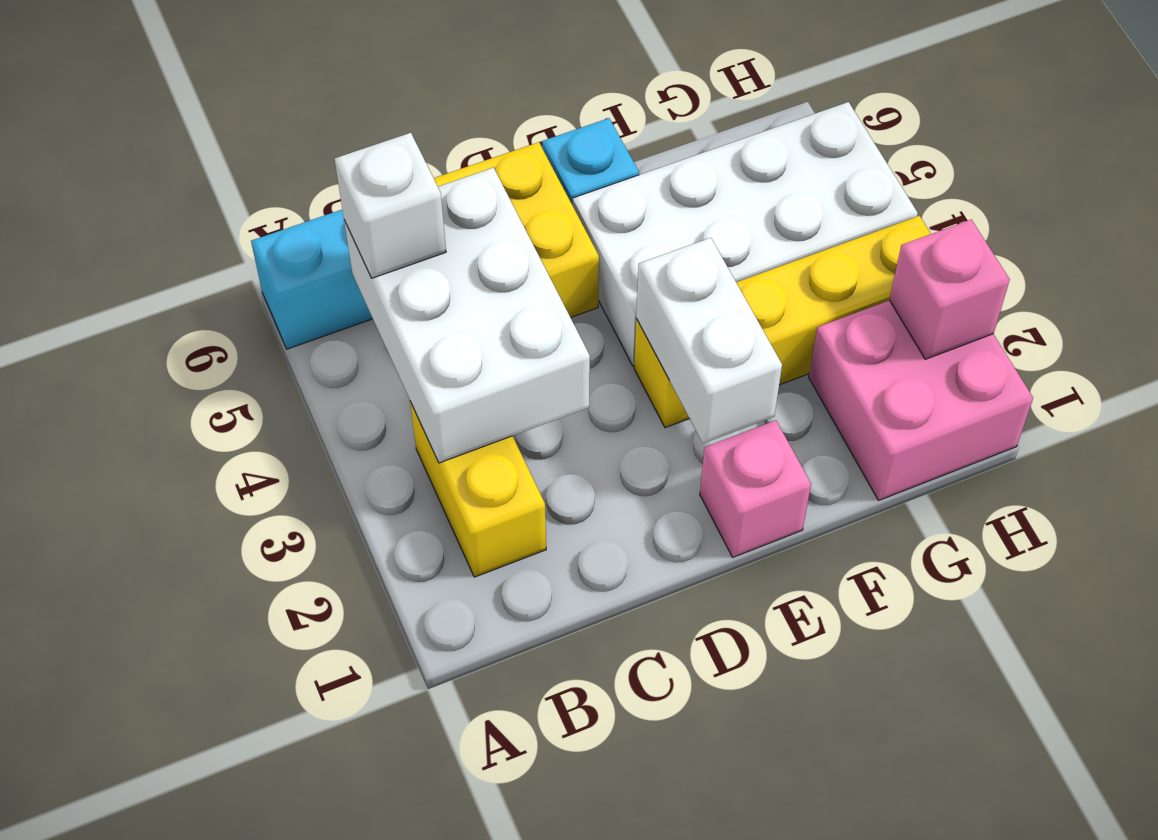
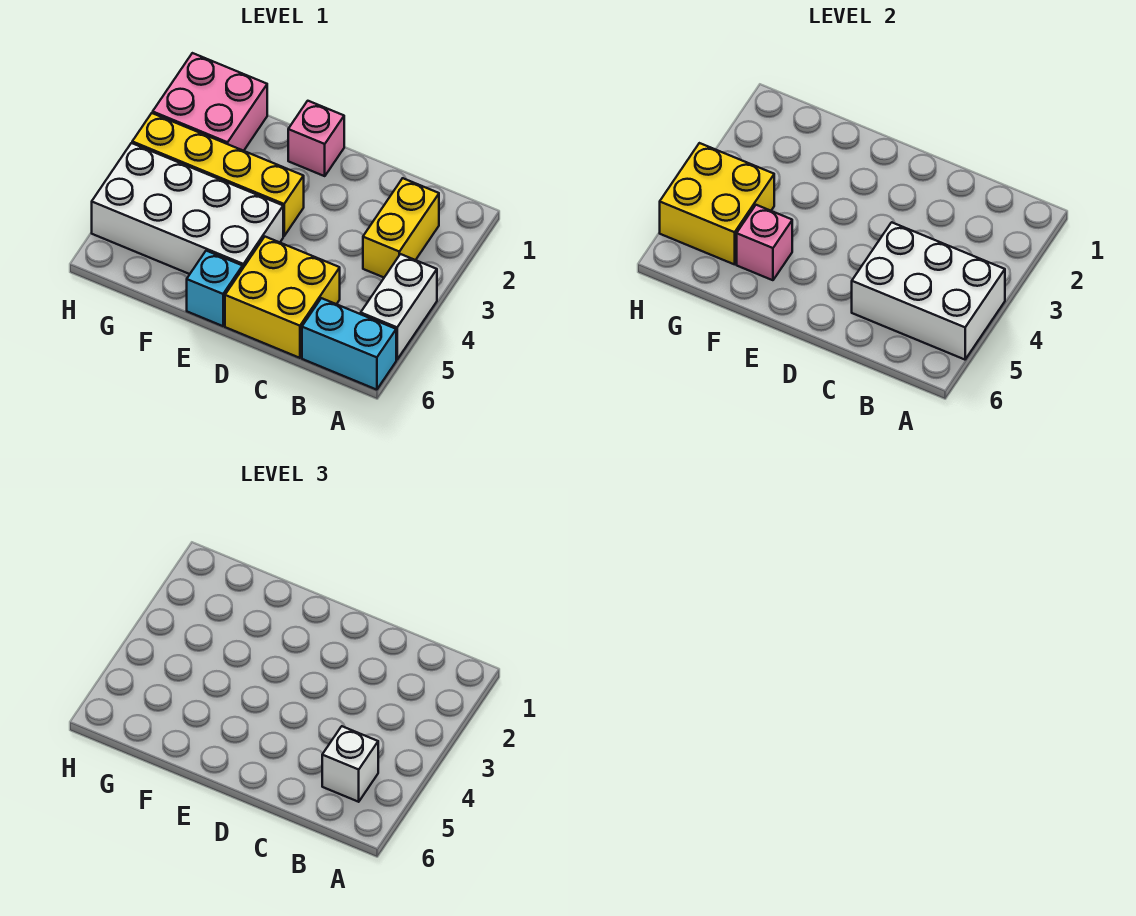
white 2x3 brick [344,168,590,463] -> white 2x3 brick turned to [852,222,1005,360]
white 1x2 brick [636,238,782,443] -> white 1x2 brick moved to [361,254,437,360]
none -> yellow 2x2 brick [660,143,774,264]
pink 1x1 brick [889,219,1010,359] -> pink 1x1 brick moved to [737,205,792,280]

